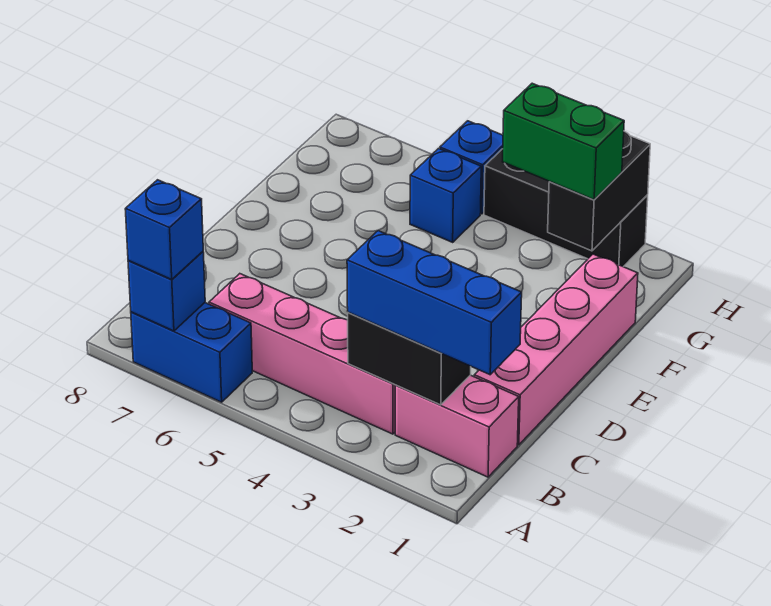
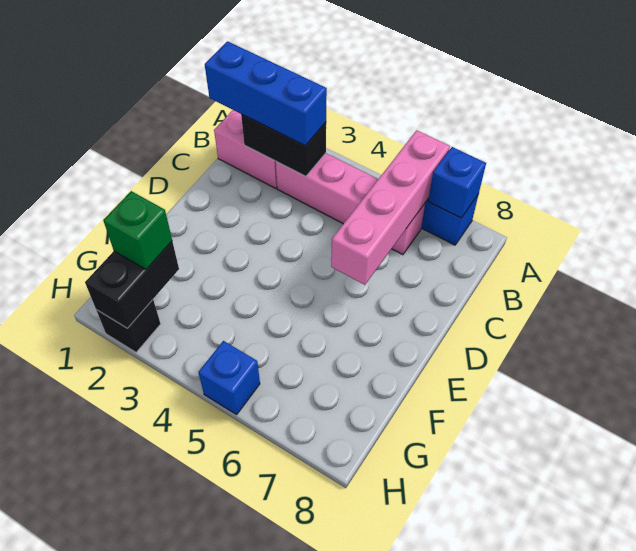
blue 1x1 brick [125,180,203,279] -> none
pink 1x4 brick [474,254,638,445] -> pink 1x4 brick moved to [331,130,450,285]
green 1x2 brick [503,83,624,200] -> green 1x1 brick [103,191,172,270]
blue 1x1 brick [410,148,481,242] -> none
black 1x3 brick [484,149,648,267] -> black 1x1 brick [96,300,161,352]

